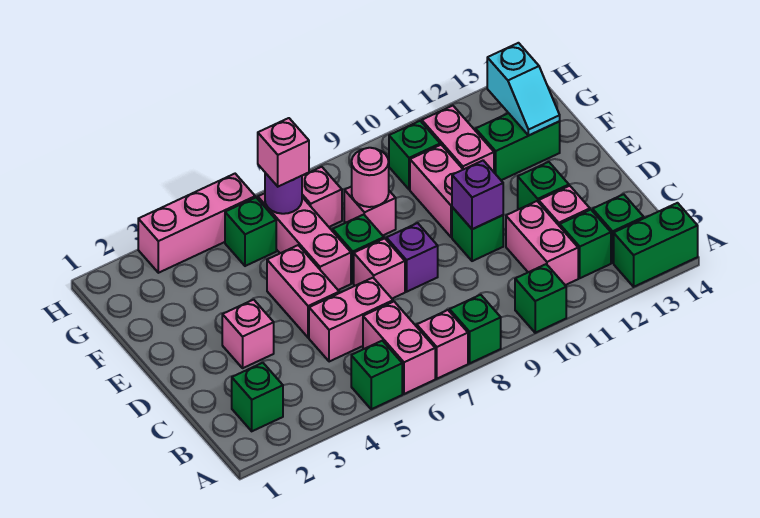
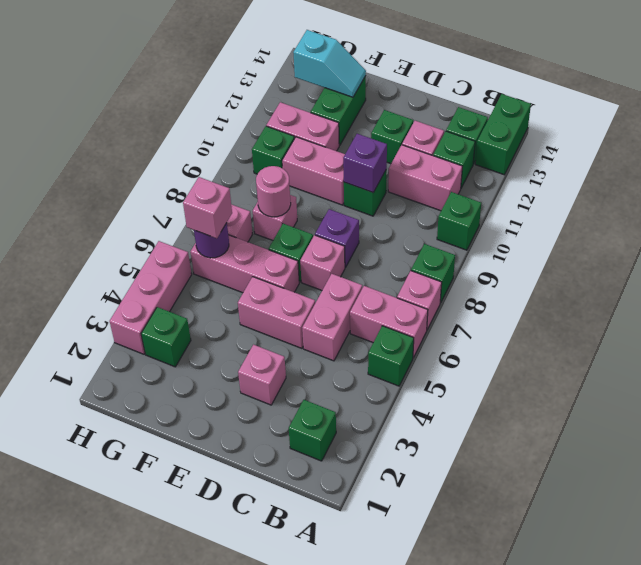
green 1x1 brick [225,197,276,266] -> green 1x1 brick moved to [141,307,191,367]

